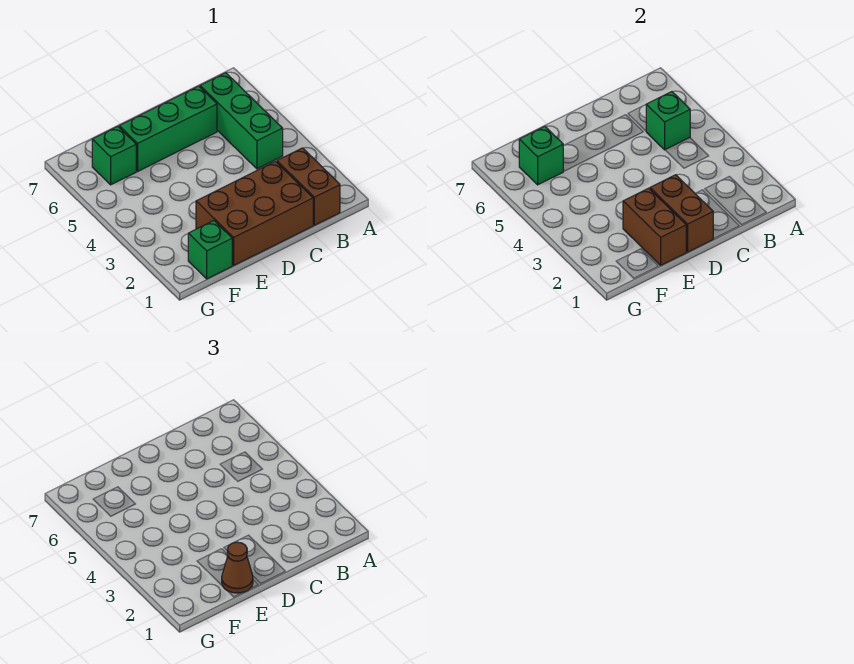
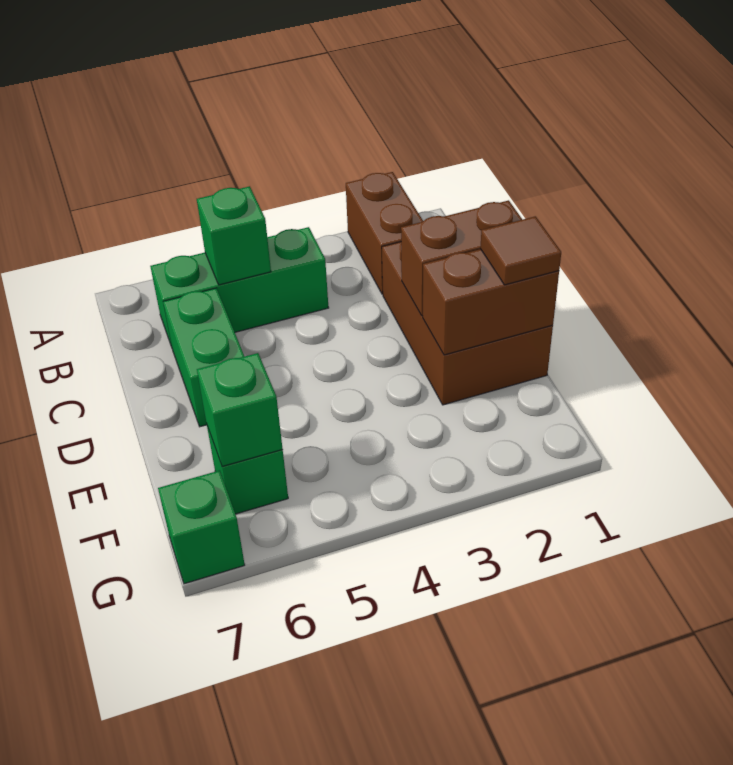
brown 1x2 brick [277,148,340,225] -> brown 1x2 brick turned to [346,172,423,294]
green 1x3 brick [119,86,217,171] -> green 1x2 brick [163,288,245,427]
brown 1x1 cone [222,542,253,593] -> brown 1x1 tile [480,216,561,285]
green 1x1 brick [188,221,232,279] -> green 1x1 brick moved to [158,470,245,584]

